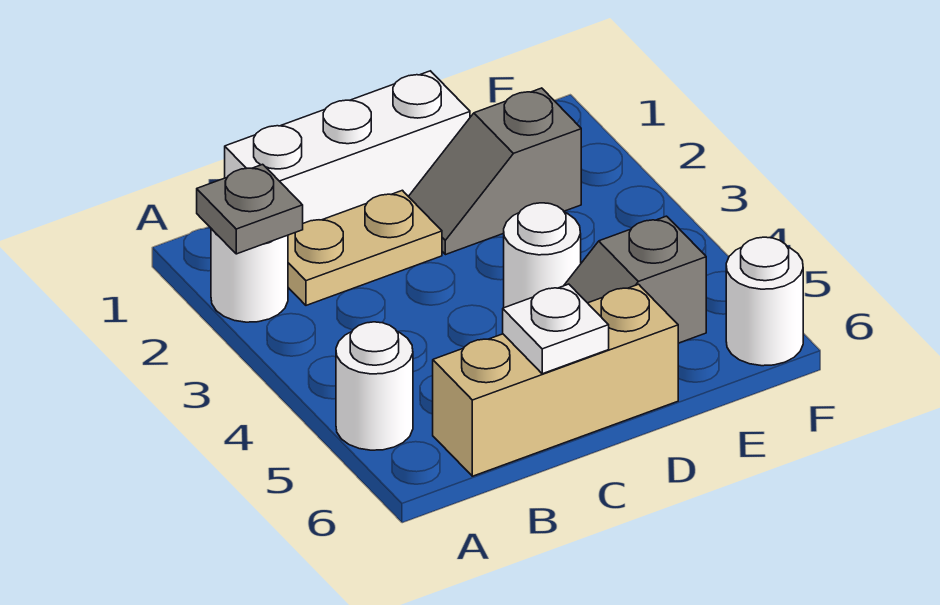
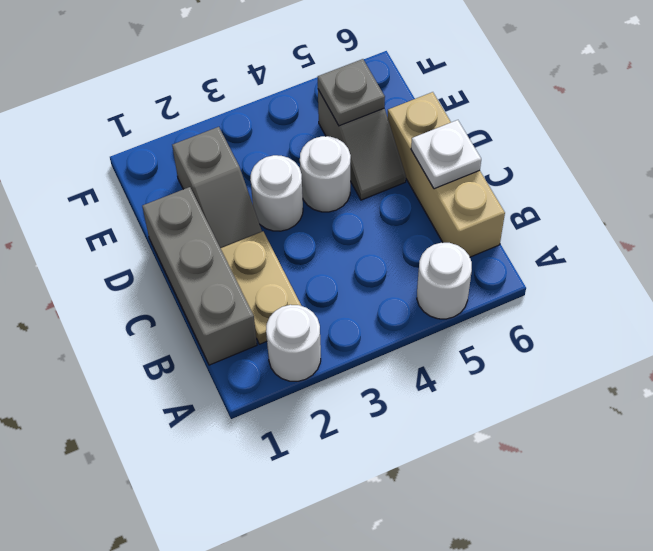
grey 1x1 plate [197,164,303,254] -> grey 1x1 plate moved to [318,59,385,126]
white 1x3 brick [225,71,470,223] -> grey 1x3 brick [142,187,257,365]
white 1x1 round brick [726,237,803,366] -> white 1x1 round brick moved to [250,155,303,231]

